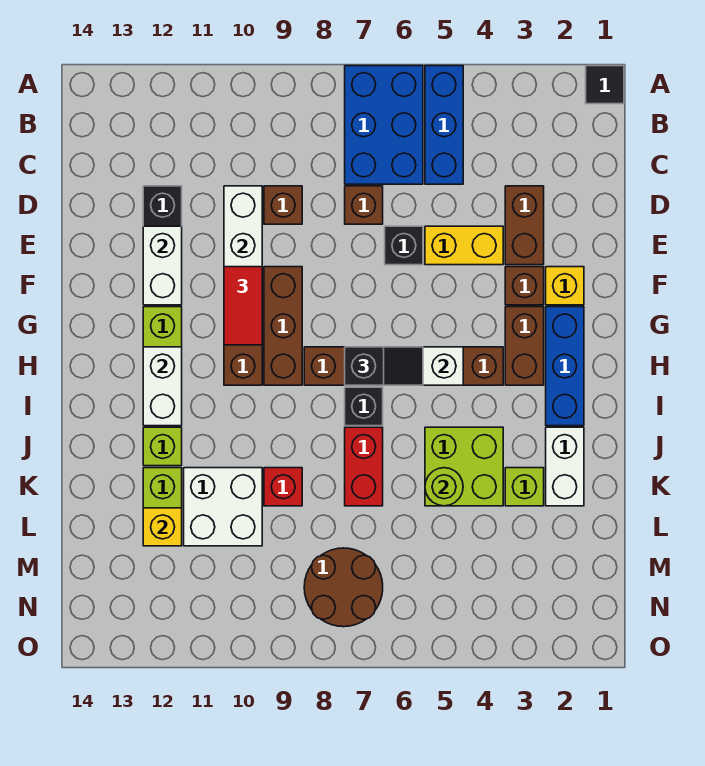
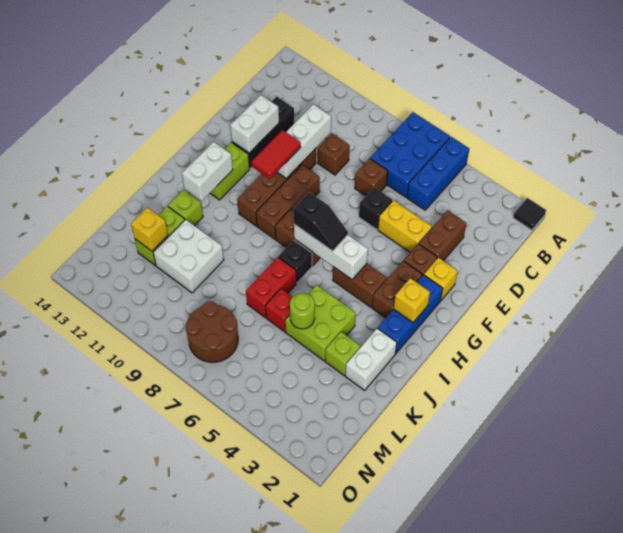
none -> yellow 1x1 brick [394,278,430,322]
red 1x1 brick [264,468,302,506] -> red 1x1 brick moved to [265,289,292,332]

